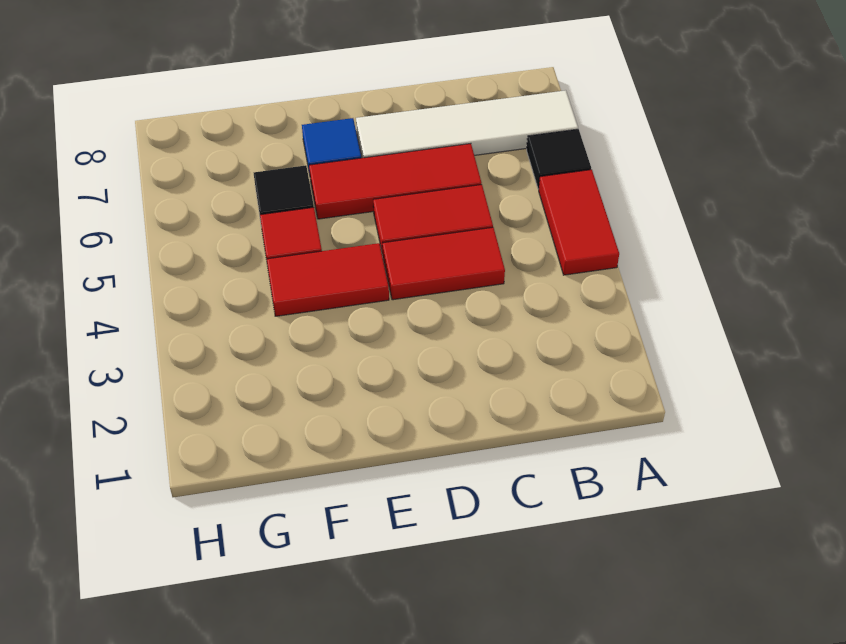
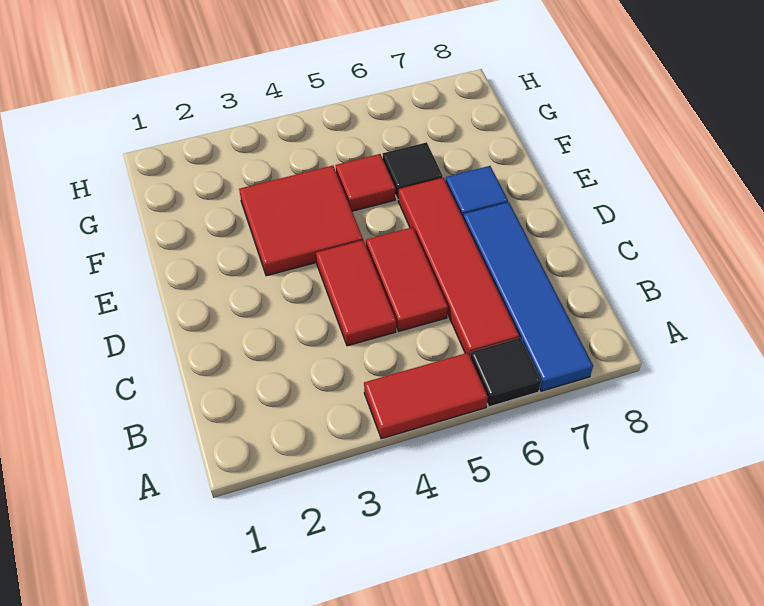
white 1x4 tile [356,90,578,158] -> blue 1x4 tile [463,202,593,391]
red 1x3 tile [309,144,481,219] -> red 1x4 tile [398,178,519,355]
red 1x2 tile [267,243,389,316] -> red 2x2 tile [239,166,363,276]

